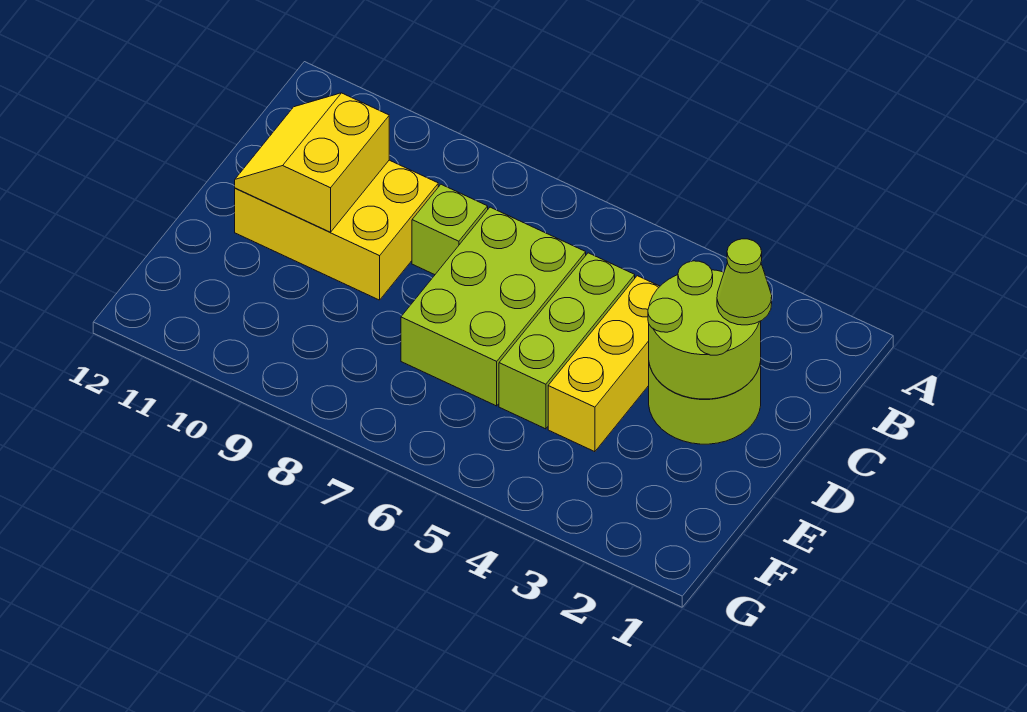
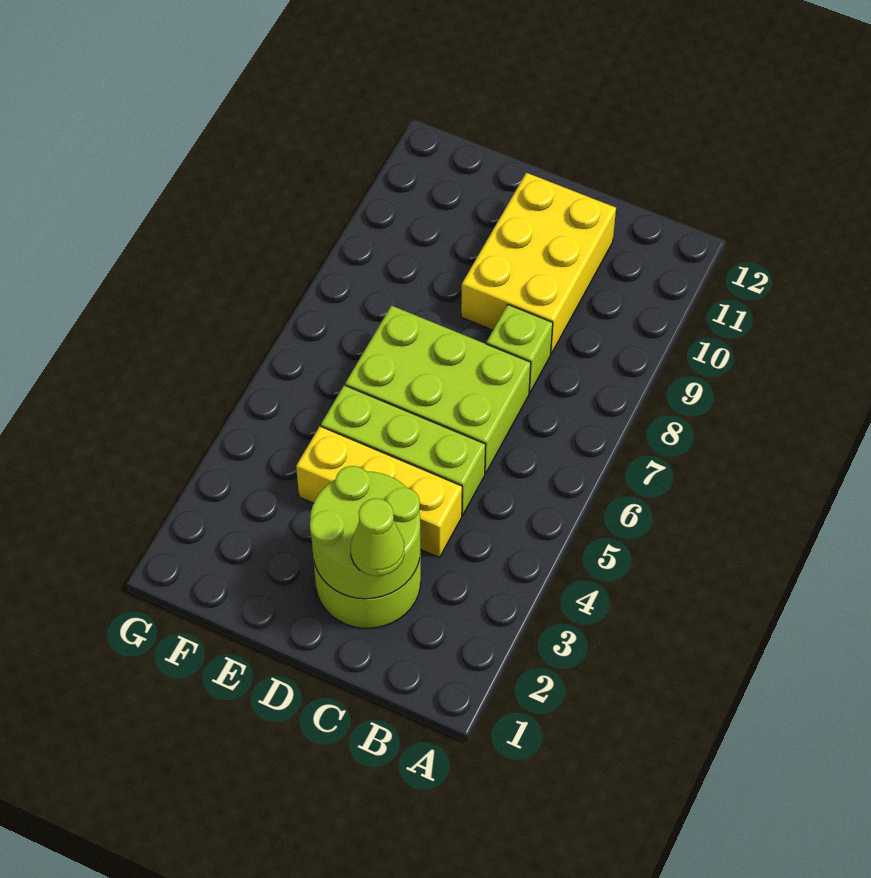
yellow 2x2 slope [235,93,389,232] -> none

